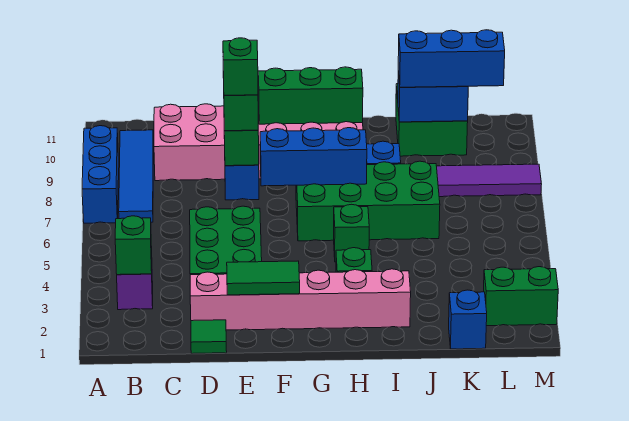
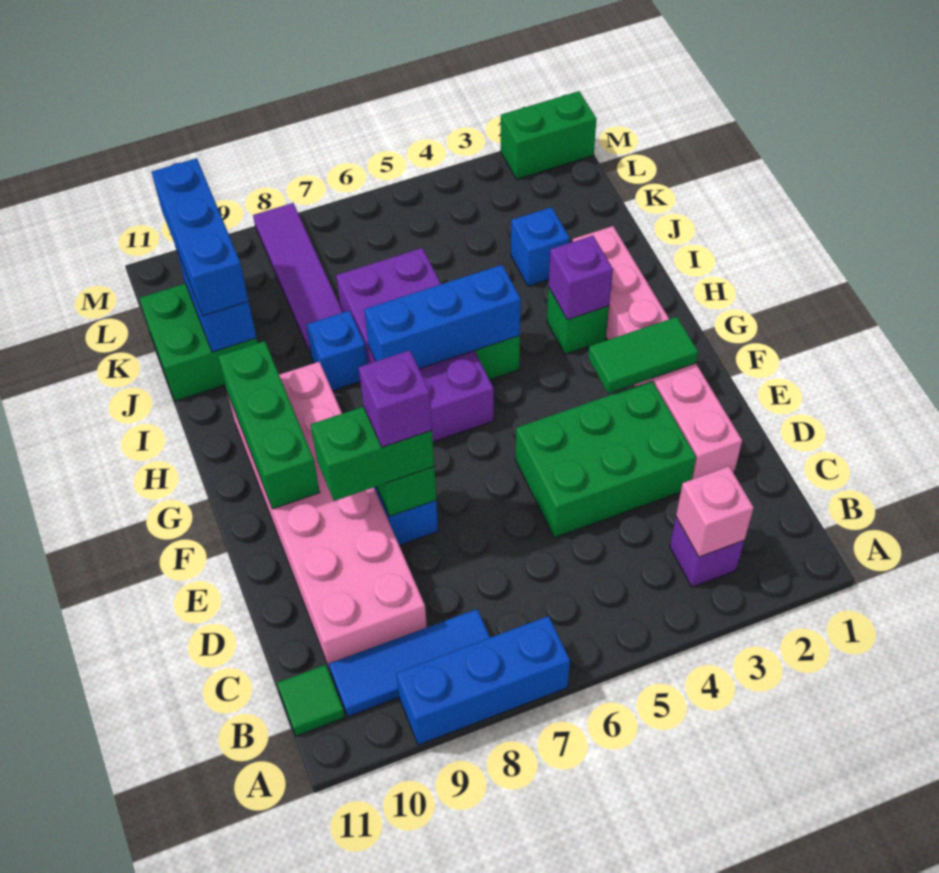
green 1x1 brick [115,216,152,275] -> pink 1x1 brick [676,466,754,557]
blue 1x4 tile [119,130,153,222] -> blue 1x3 tile [329,609,490,717]
green 1x1 tile [191,320,227,354] -> green 1x1 tile moved to [277,665,345,736]
green 1x2 tile [227,261,300,295] -> green 1x2 tile turned to [588,317,698,393]
green 1x1 brick [223,38,258,95] -> purple 1x1 brick [359,350,432,447]
blue 1x3 brick [260,128,367,186] -> blue 1x3 brick turned to [364,265,521,369]
green 2x4 brick [296,161,440,241] -> purple 2x4 brick [336,248,494,442]
none -> purple 1x1 brick [549,236,613,320]
blue 1x1 brick [449,290,487,349] -> blue 1x1 brick moved to [511,207,570,286]
green 1x2 brick [483,267,558,326] -> green 1x2 brick turned to [501,91,597,179]

